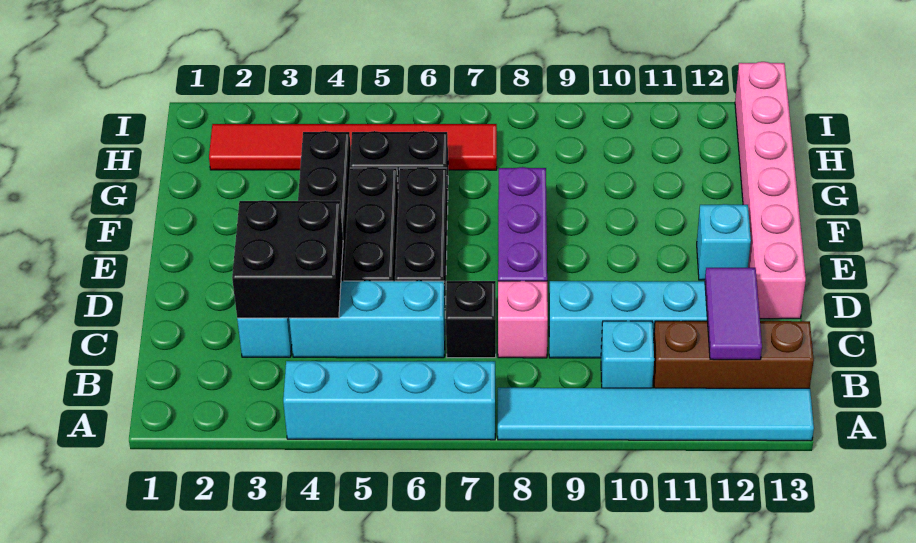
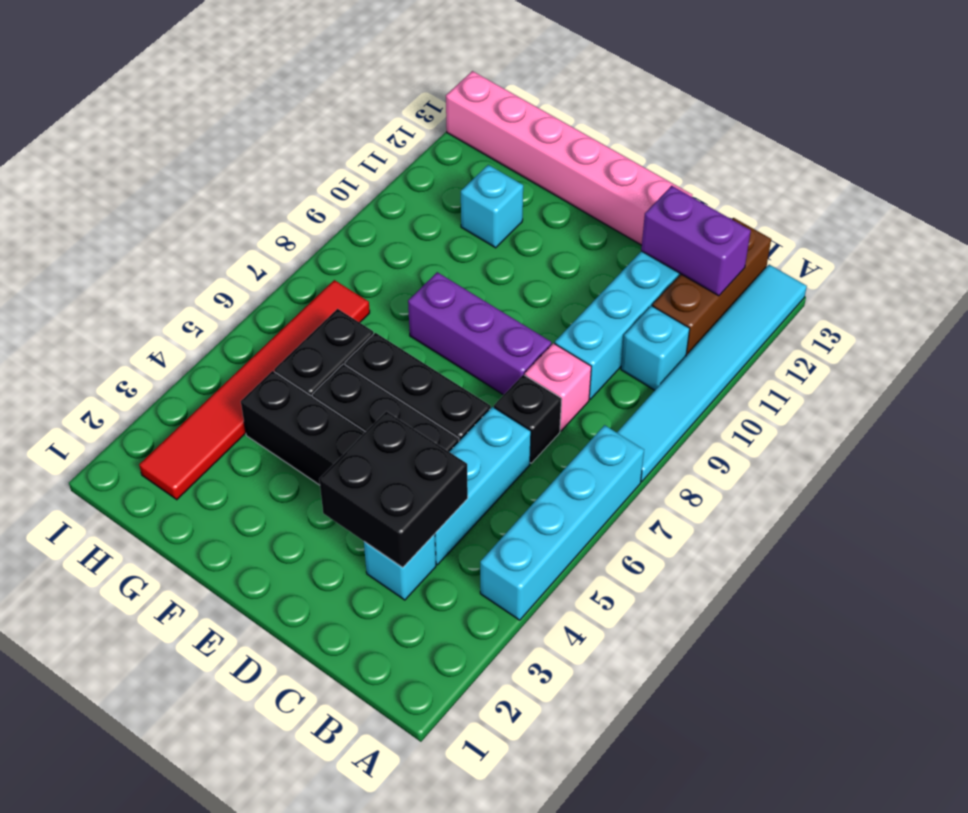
purple 1x2 tile [705,268,762,360] -> purple 1x2 brick [641,186,751,296]
cyan 1x1 brick [697,204,751,280] -> cyan 1x1 brick moved to [461,165,523,248]

